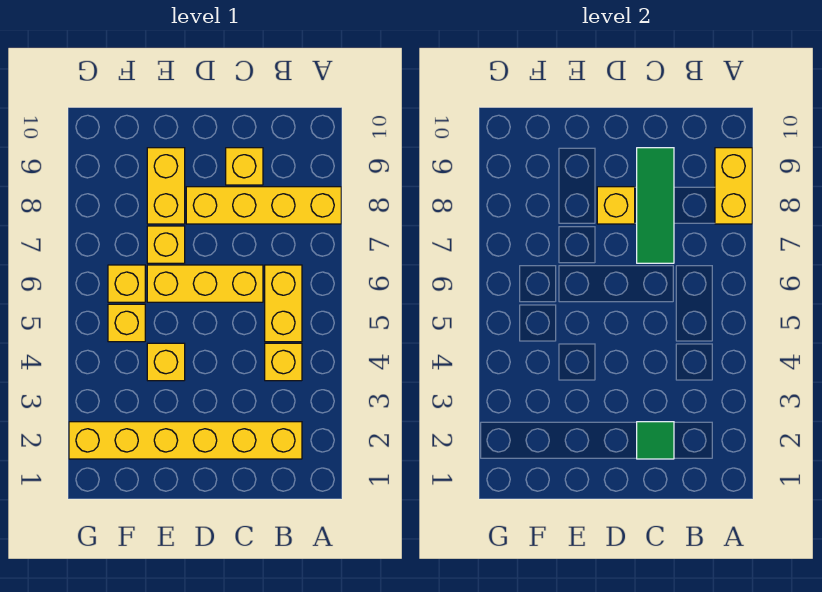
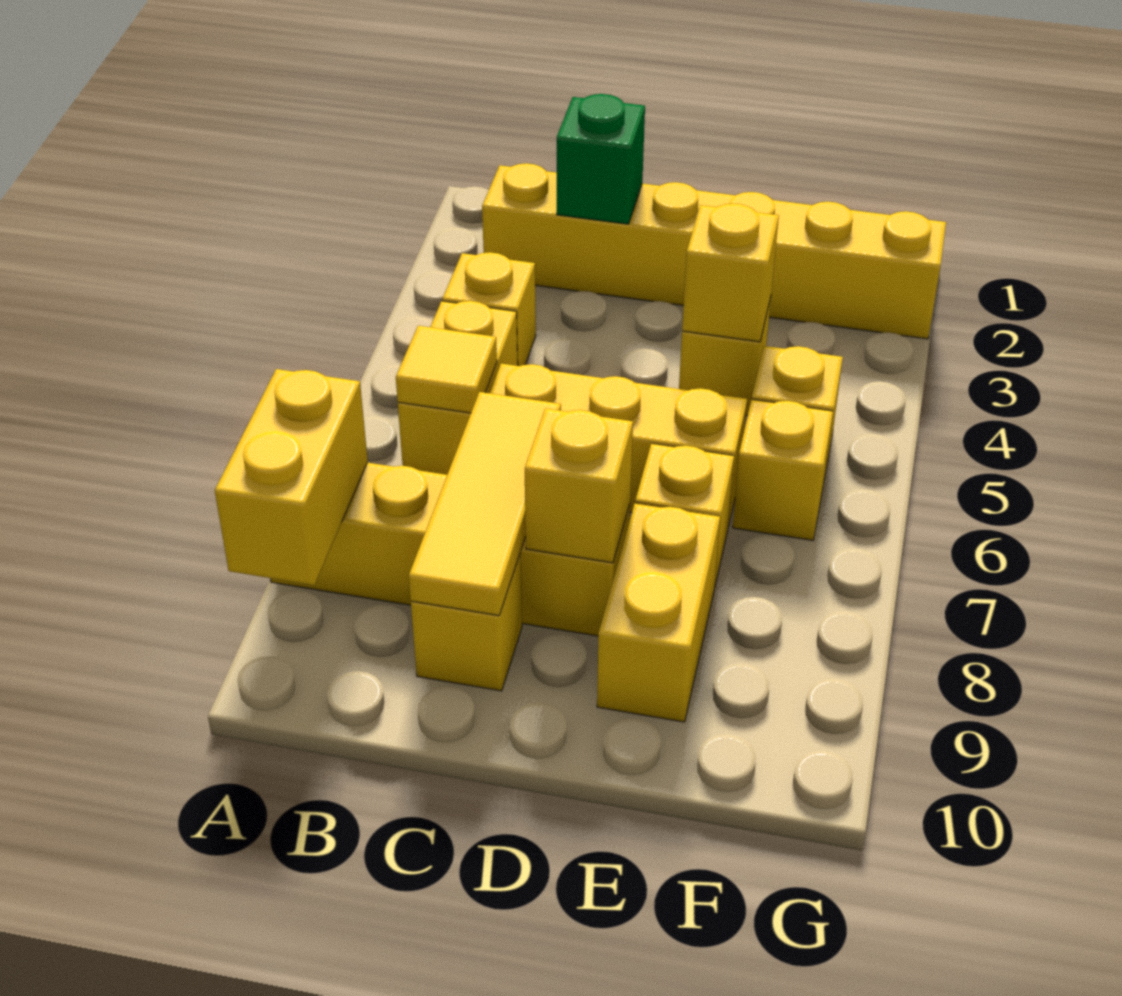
none -> yellow 1x1 tile [396,326,497,413]
green 1x1 tile [637,422,674,459] -> green 1x1 brick [557,94,645,224]
green 1x3 tile [637,148,674,263] -> yellow 1x3 tile [409,392,561,616]
none -> yellow 1x1 brick [682,204,779,342]

